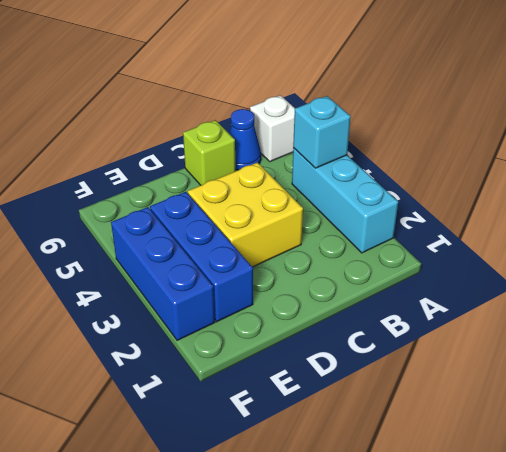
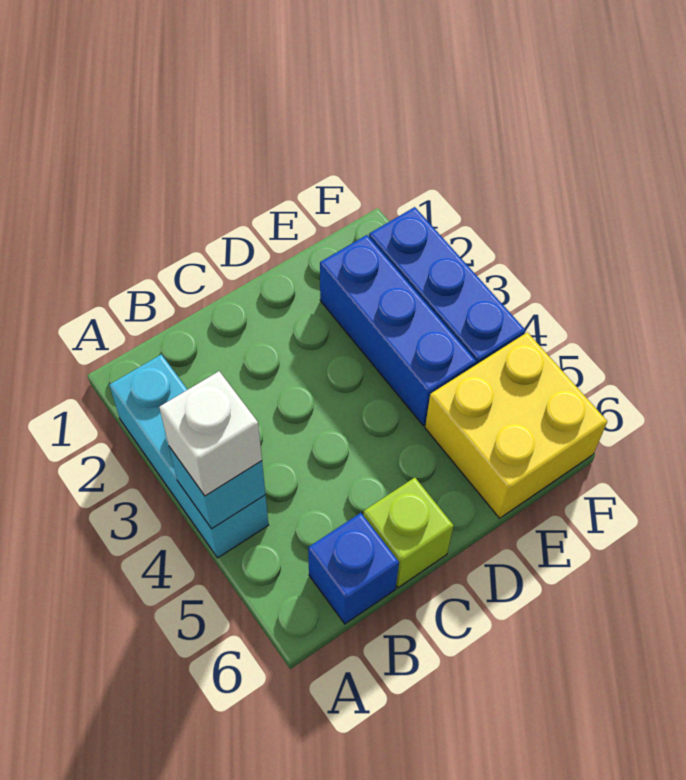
white 1x1 brick [250,95,295,162] -> white 1x1 brick moved to [159,371,262,496]
blue 1x1 cone [229,109,261,170] -> blue 1x1 brick [308,513,399,624]
yellow 2x2 brick [188,162,303,267] -> yellow 2x2 brick moved to [425,332,607,518]

